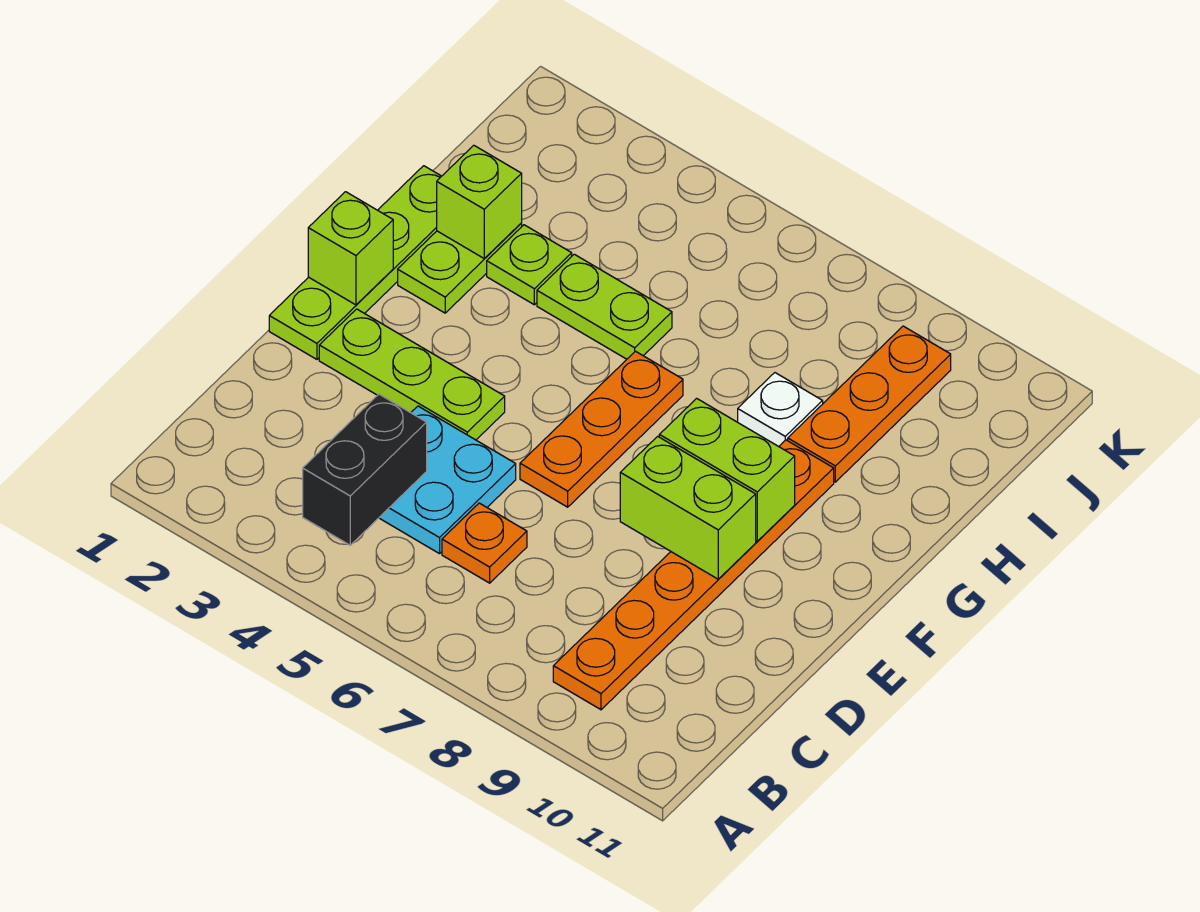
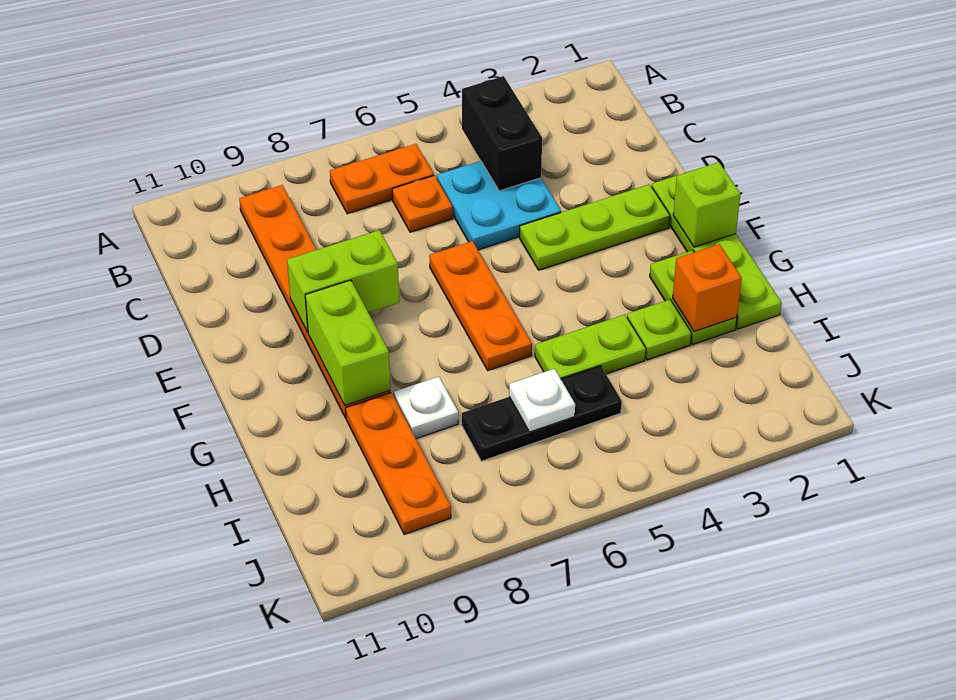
none -> orange 1x2 plate [330,144,434,214]
lime 1x2 brick [659,398,795,541] -> lime 1x2 brick turned to [305,280,390,405]
lime 1x1 brick [437,145,522,259] -> orange 1x1 brick [673,244,742,331]
none -> black 1x3 plate [462,366,622,461]
none -> white 1x1 plate [509,369,575,432]

